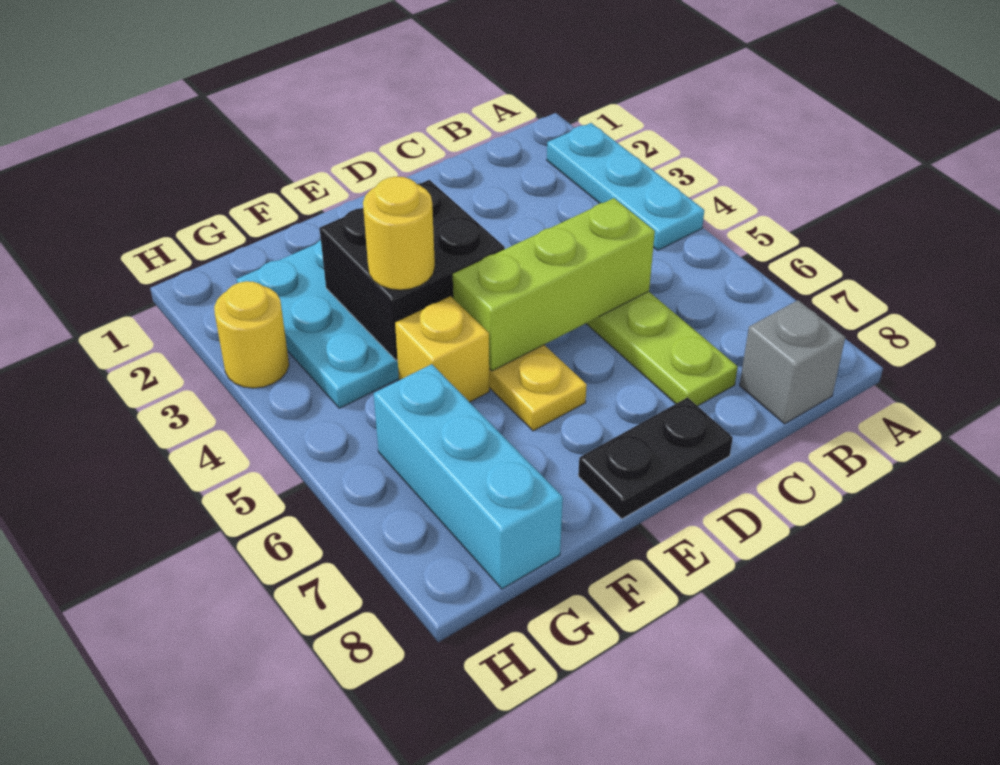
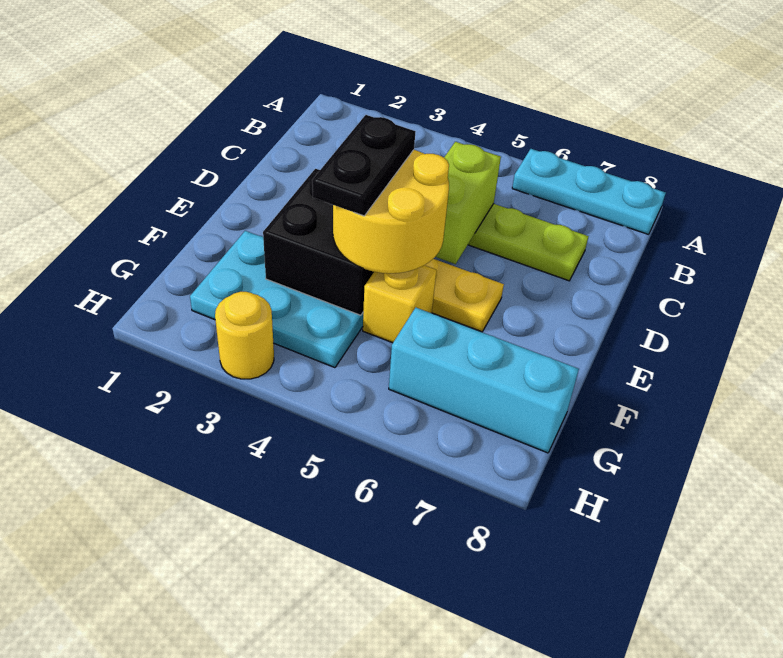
cyan 1x3 plate [547,123,704,250] -> cyan 1x3 plate moved to [512,149,666,234]
grey 1x1 brick [740,300,845,424] -> none
lime 1x3 brick [453,198,655,371] -> lime 1x2 brick [435,142,501,264]
black 1x2 plate [578,397,733,519] -> black 1x2 plate moved to [312,115,415,216]
yellow 1x1 round brick [363,177,435,290] -> yellow 2x2 round brick [333,150,449,273]

